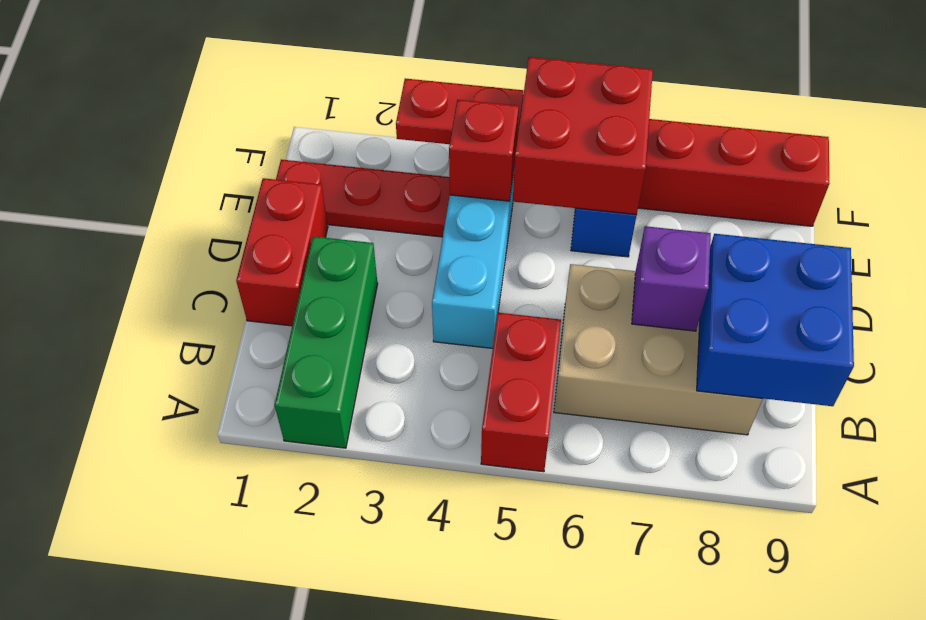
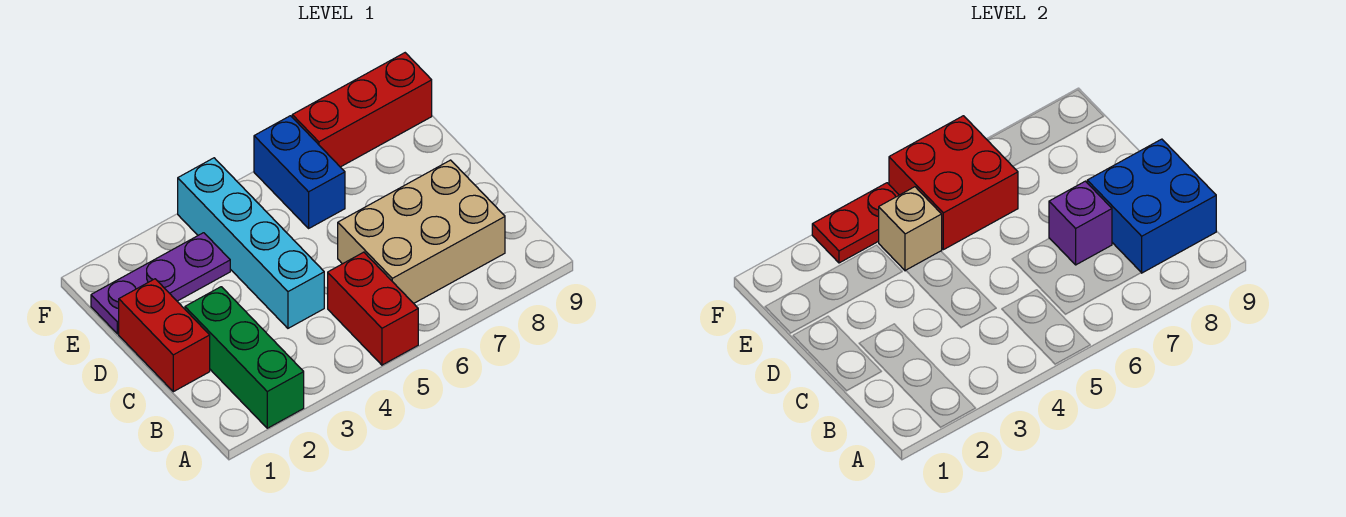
red 1x3 plate [276,160,450,237] -> purple 1x3 plate [91,233,230,334]
red 1x1 brick [449,100,519,201] -> tan 1x1 brick [879,187,942,271]

